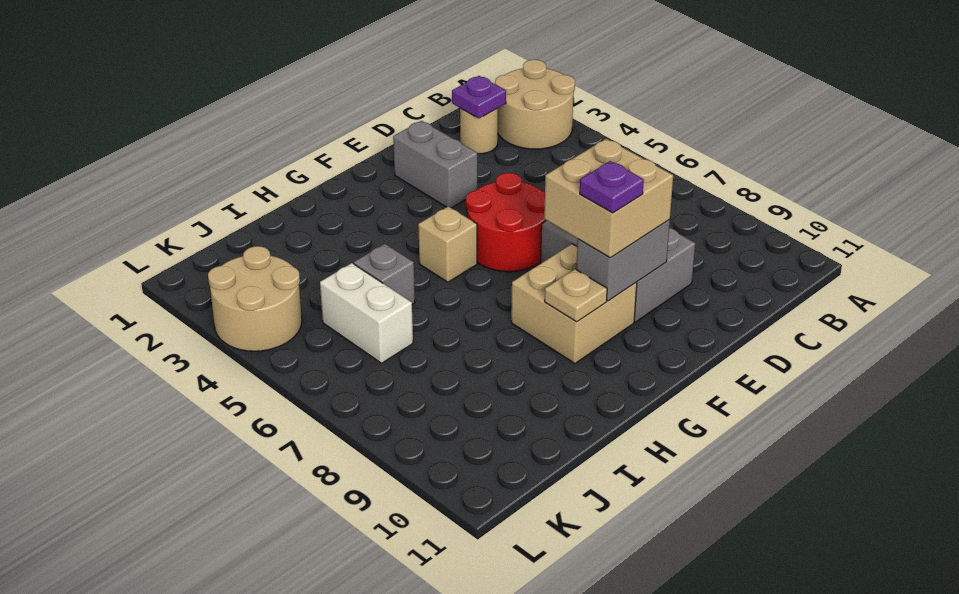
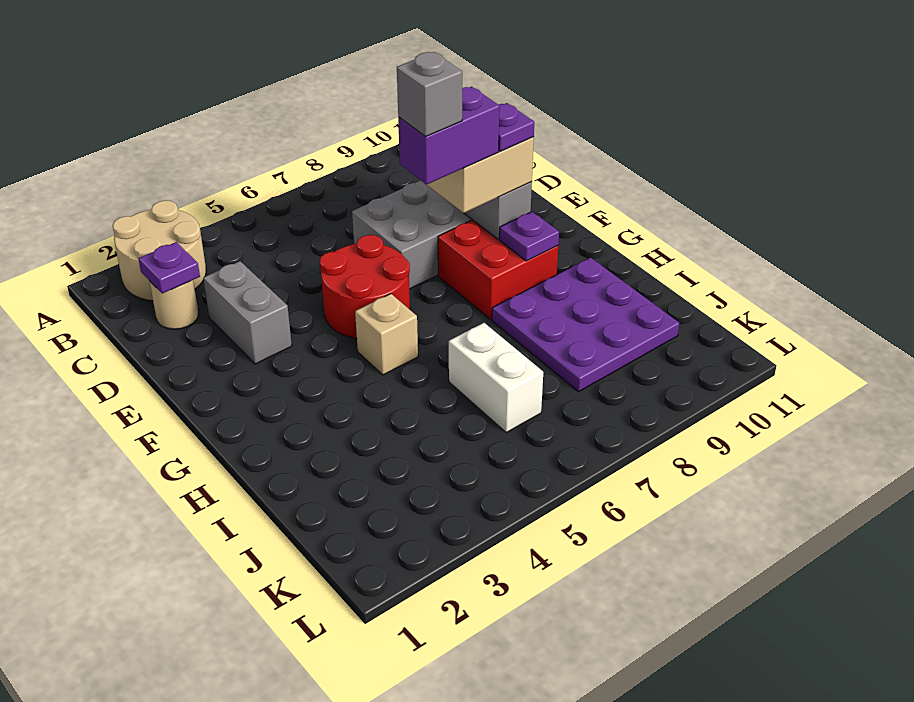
grey 1x2 brick [393,121,477,208] -> grey 1x2 brick turned to [203,261,292,364]
none -> purple 1x2 brick [398,87,500,185]
tan 2x2 brick [511,244,637,364] -> red 2x2 brick [438,220,558,319]
tan 1x1 plate [545,269,607,322] -> purple 1x1 plate [499,212,559,261]
none -> purple 3x3 plate [492,258,679,392]
grey 1x1 brick [354,244,415,304] -> grey 1x1 brick moved to [397,52,462,137]
white 1x2 brick [320,263,413,363] -> white 1x2 brick turned to [449,323,543,432]
tan 2x2 round brick [208,246,302,351] -> none

